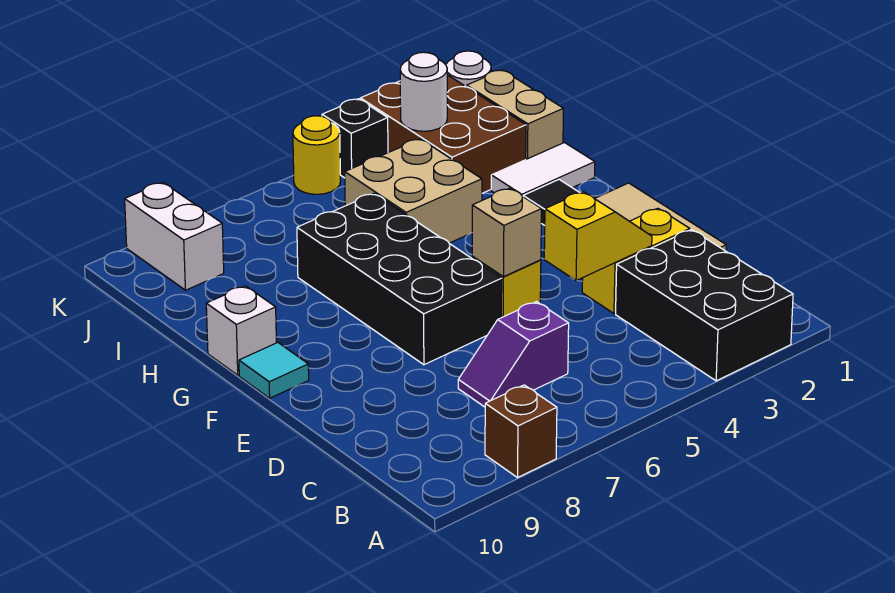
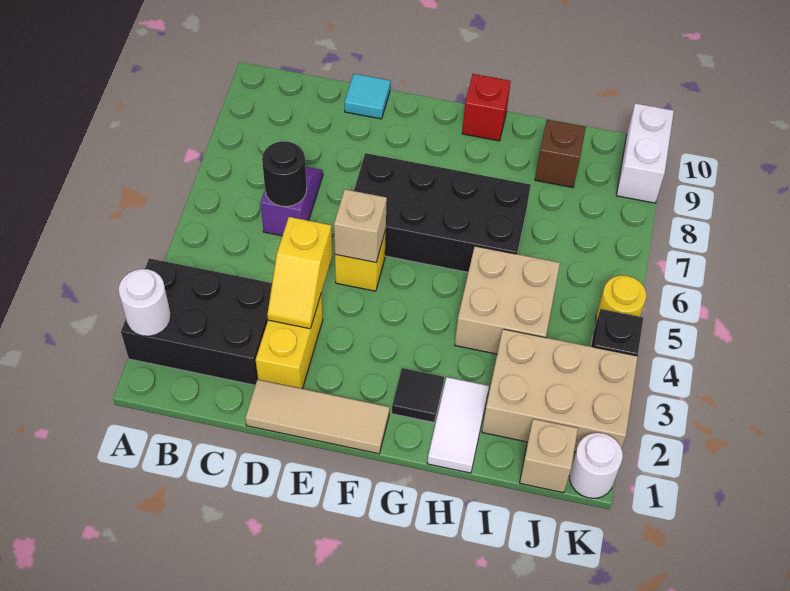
brown 1x1 brick [485,385,557,478] -> brown 1x1 brick moved to [535,120,586,188]
none -> black 1x1 round brick [262,141,307,207]
cyan 1x1 tile [239,343,309,398] -> cyan 1x1 tile moved to [345,74,390,119]
white 1x1 brick [206,286,276,375] -> red 1x1 brick [462,74,511,141]
tan 1x2 brick [467,70,563,159] -> tan 1x1 brick [520,419,578,493]
brown 2x3 brick [360,75,526,193] -> tan 2x3 brick [482,329,638,452]
white 1x1 round brick [400,52,447,131] -> white 1x1 round brick moved to [118,269,171,336]
white 1x2 brick [125,182,224,290] -> white 1x2 brick turned to [616,103,674,203]

